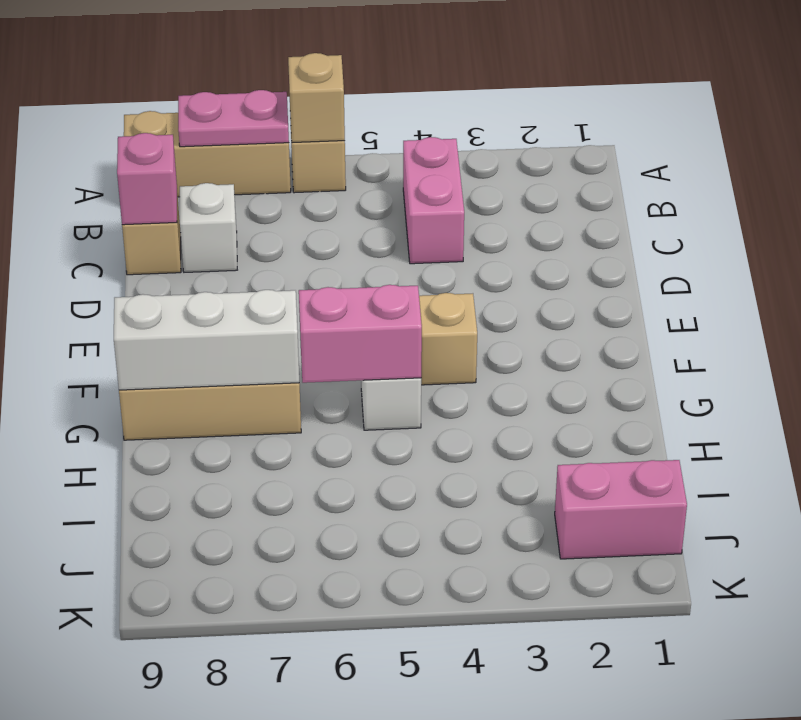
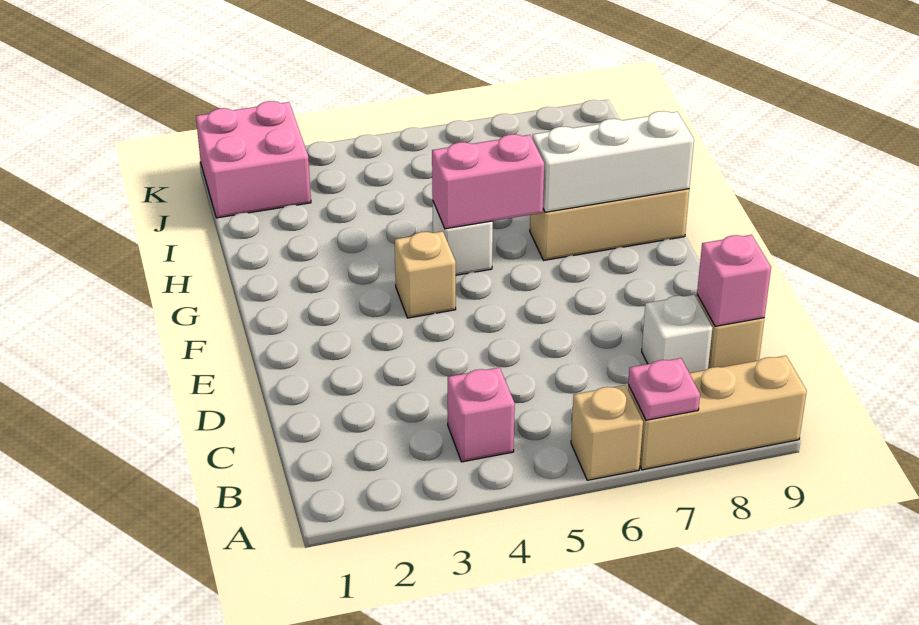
tan 1x1 brick [288,53,345,143] -> none
pink 1x2 plate [178,90,289,147] -> pink 1x1 plate [628,358,700,420]
pink 1x2 brick [403,137,464,264] -> pink 1x1 brick [448,367,515,462]
pink 1x2 brick [555,460,687,559] -> pink 2x2 brick [196,101,311,218]

